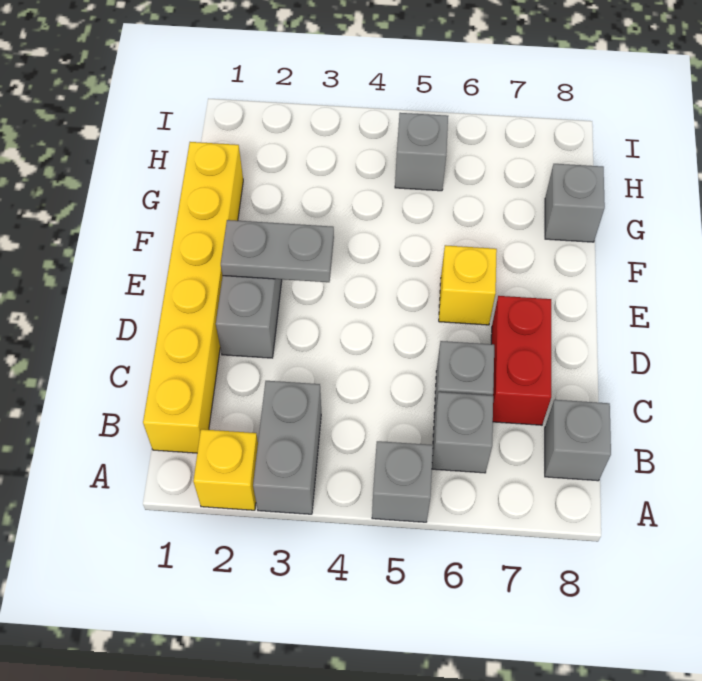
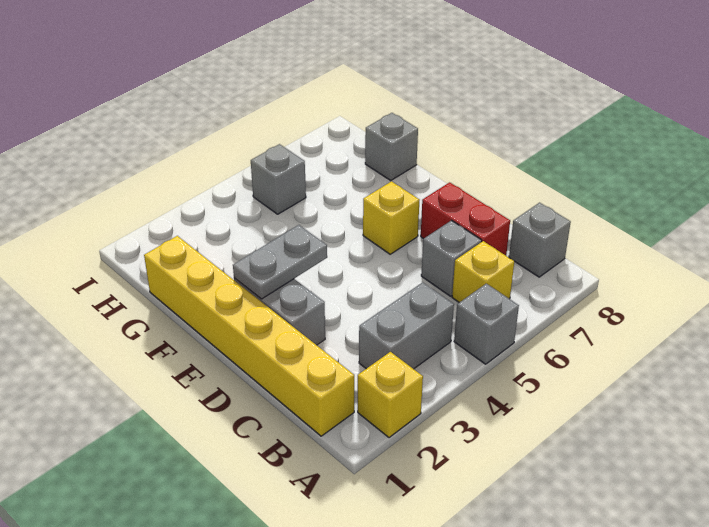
grey 1x2 brick [253,381,321,514] -> grey 1x2 brick turned to [359,282,454,369]
grey 1x1 brick [432,392,493,473] -> yellow 1x1 brick [452,241,514,303]

